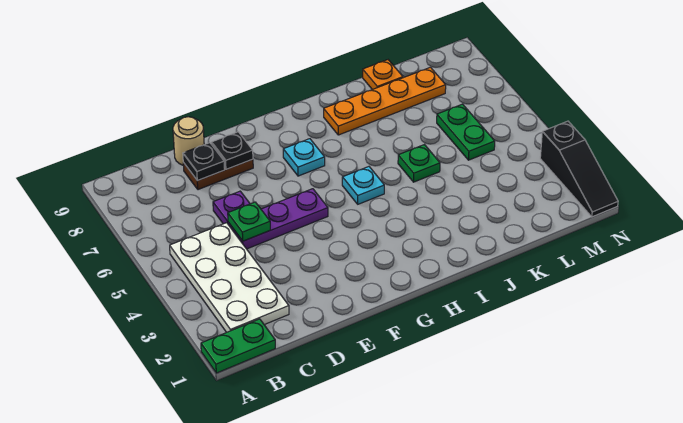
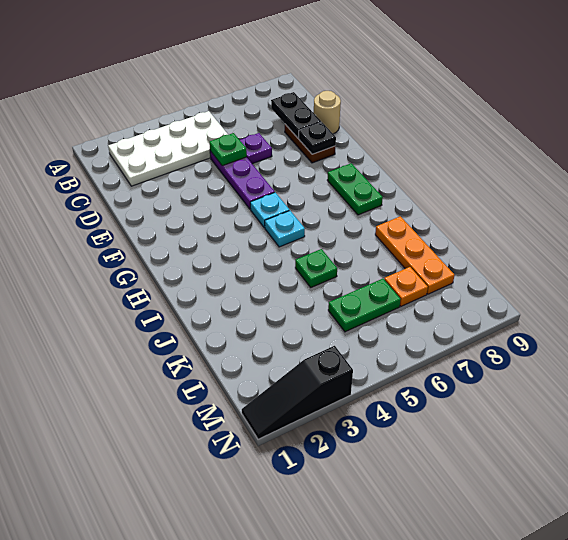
green 1x2 plate [201,319,275,373] -> green 1x2 plate moved to [327,163,383,215]
black 1x1 plate [183,143,225,181] -> black 1x2 plate [271,92,321,138]
cyan 1x1 plate [283,139,325,176] -> cyan 1x1 plate moved to [250,192,289,228]
orange 1x4 plate [324,67,446,135] -> orange 1x3 plate [375,216,455,294]
orange 1x1 plate [363,60,403,90] -> orange 1x1 plate moved to [384,267,428,306]

